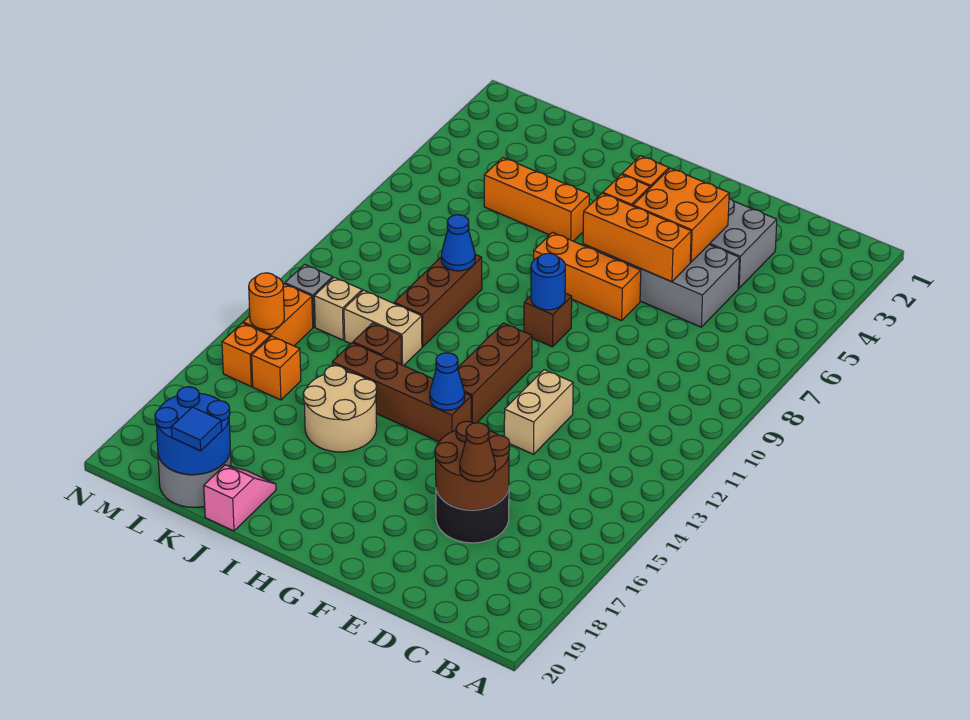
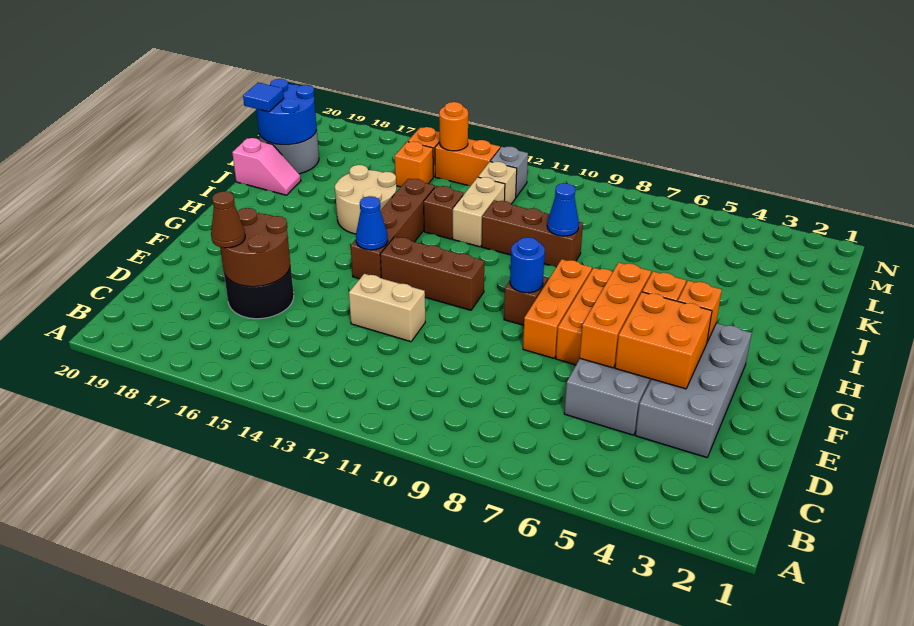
orange 1x3 brick [484,158,589,241] -> orange 1x3 brick moved to [523,259,592,358]

